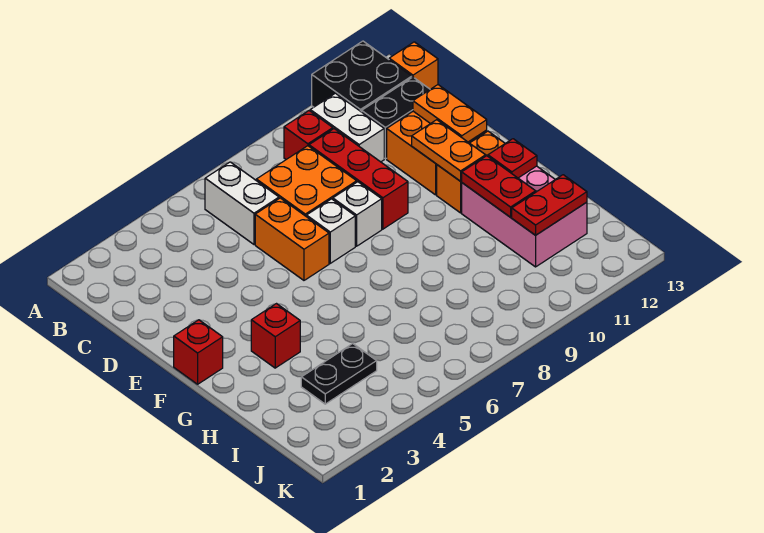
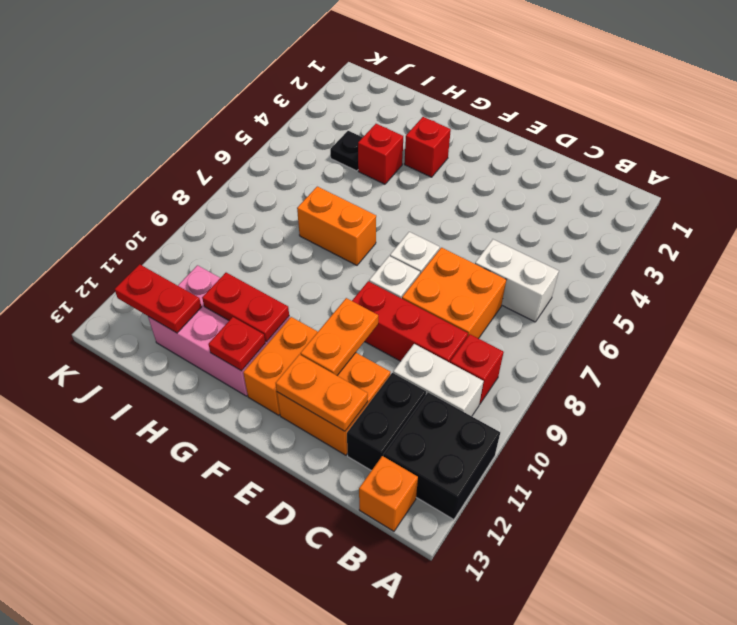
orange 1x2 brick [255,198,329,280] -> orange 1x2 brick moved to [297,186,376,265]
orange 1x2 plate [412,120,486,181] -> orange 1x2 plate turned to [300,298,378,375]
red 1x1 brick [174,320,223,384] -> red 1x1 brick moved to [358,124,403,184]
black 1x2 plate [301,344,377,404] -> black 1x1 plate [330,131,363,171]
red 1x2 plate [512,175,587,235] -> red 1x2 plate turned to [115,264,201,333]

